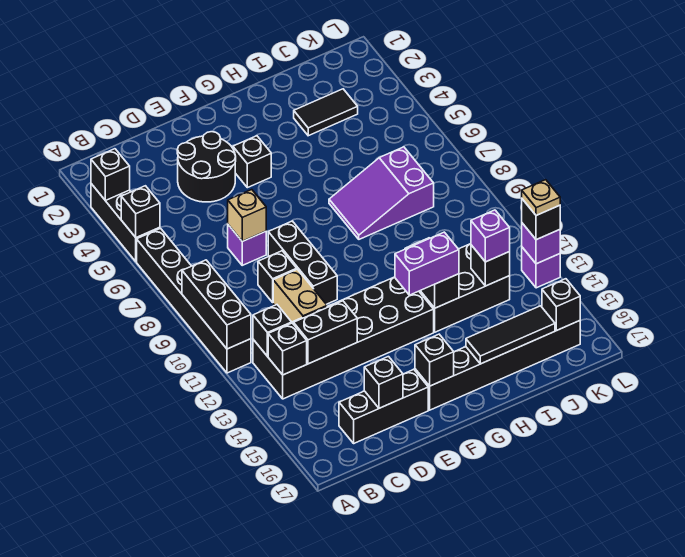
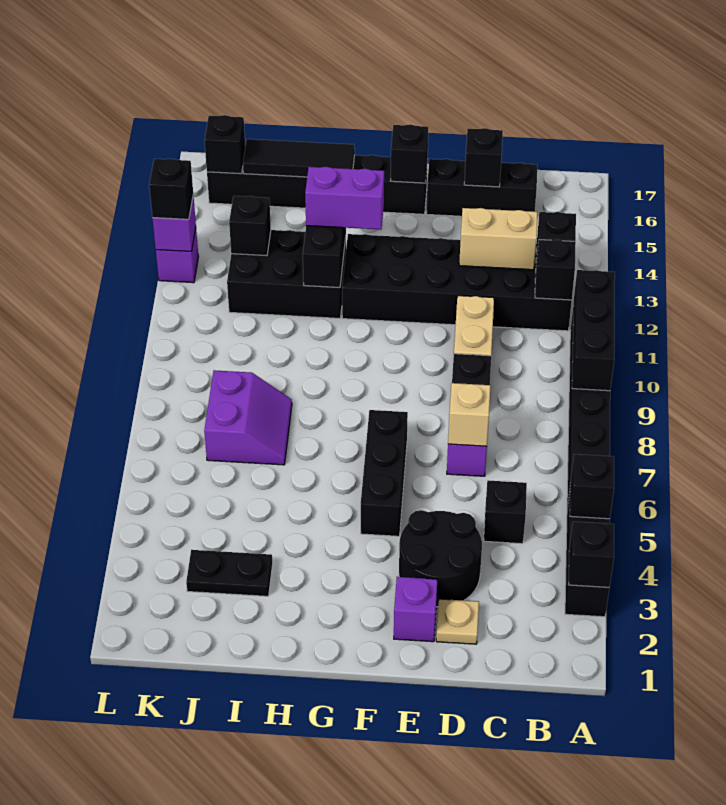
black 1x2 brick [294,301,357,364] -> tan 1x2 brick [459,208,537,270]
black 1x3 brick [268,221,337,304] -> black 1x3 brick moved to [361,410,408,536]
black 1x1 brick [233,136,271,188] -> black 1x1 brick moved to [484,480,527,544]
purple 2x3 slope [329,147,434,239] -> purple 2x2 slope [204,370,292,465]
black 1x2 tile [294,89,358,136] -> black 1x2 plate [186,550,273,596]
purple 1x1 brick [471,210,510,262] -> purple 1x1 brick moved to [394,577,437,642]
tan 1x1 plate [522,180,560,216] -> tan 1x1 plate moved to [436,599,479,644]

